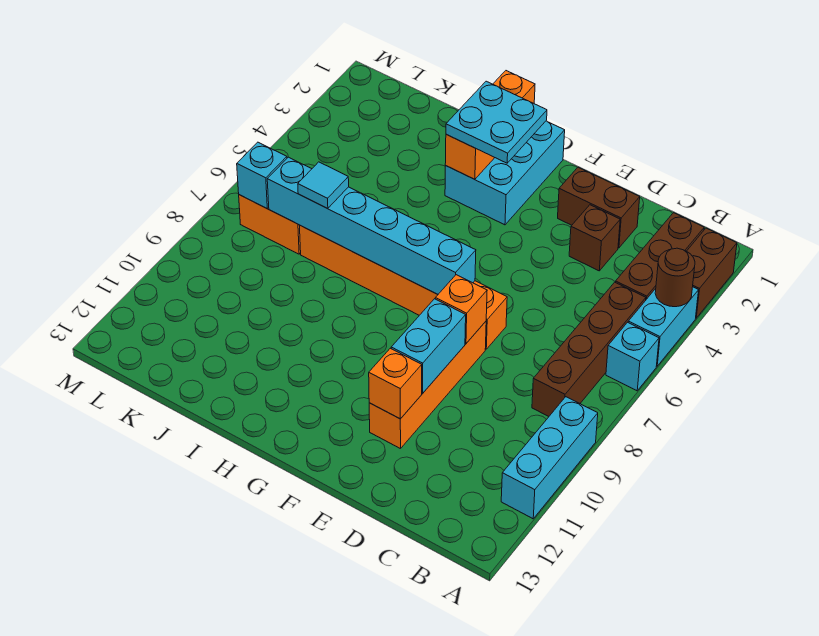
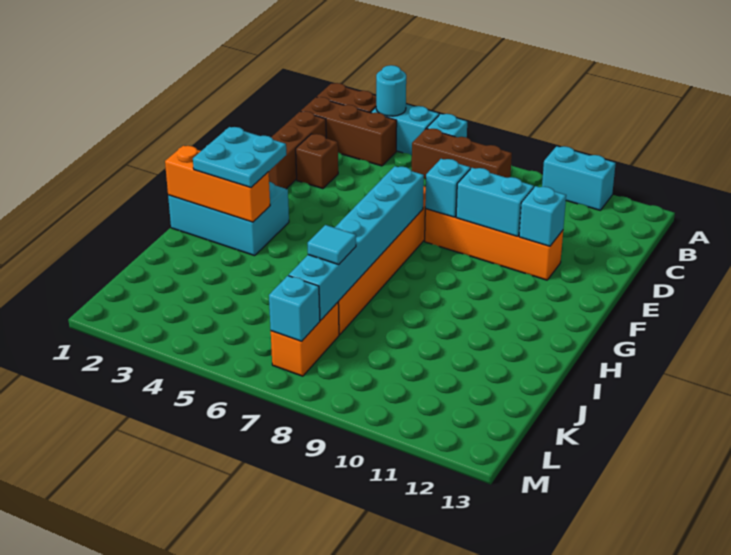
brown 1x1 round brick [655,248,695,307] -> cyan 1x1 round brick [376,65,406,116]
cyan 1x3 brick [501,397,598,519] -> cyan 1x2 brick [542,146,616,210]
brown 1x4 brick [532,282,646,416] -> brown 1x3 brick [412,128,512,179]
brown 1x2 brick [558,167,640,248] -> brown 1x3 brick [269,111,326,189]
orange 1x1 brick [435,275,487,343] -> cyan 1x1 brick [425,159,470,217]
orange 1x1 brick [369,348,422,419] -> cyan 1x1 brick [519,186,566,246]

